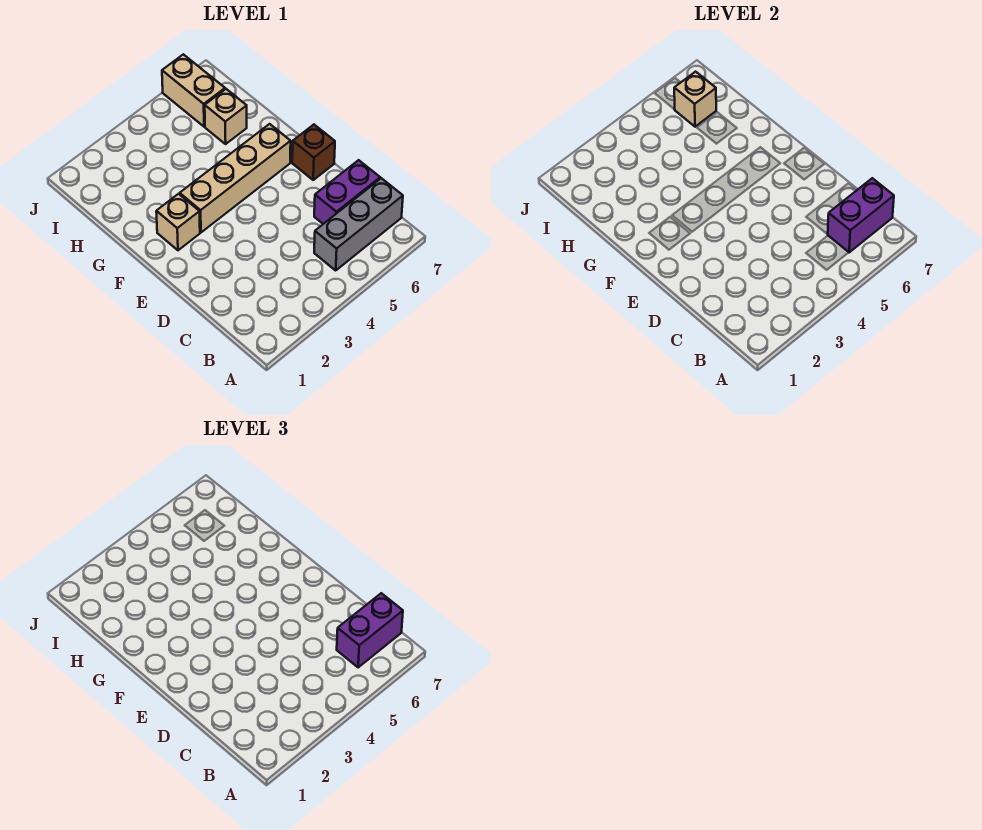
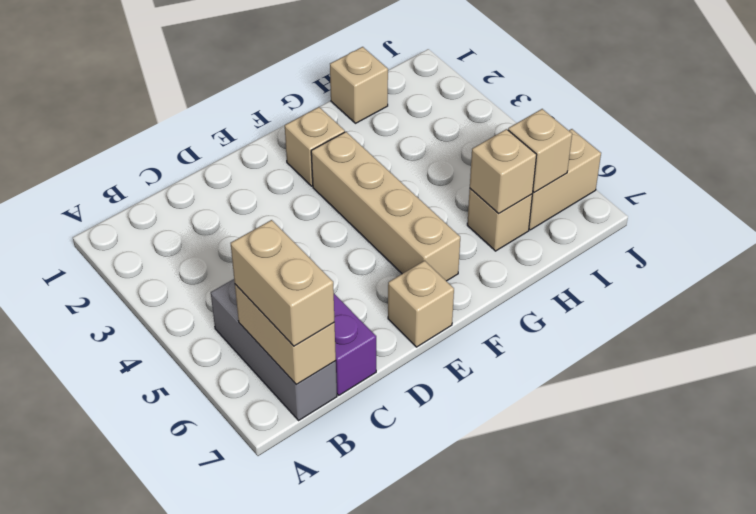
purple 1x2 brick [828,178,894,252] -> tan 1x2 brick [235,284,336,385]
purple 1x2 brick [337,593,403,667] -> tan 1x2 brick [231,220,335,346]
brown 1x1 brick [292,125,335,180] -> tan 1x1 brick [388,261,454,347]
none -> tan 1x1 brick [330,47,388,123]
none -> tan 1x1 brick [470,129,536,214]

